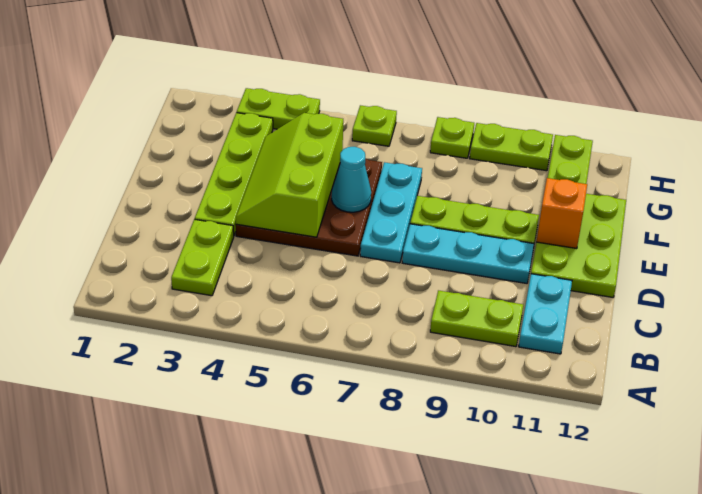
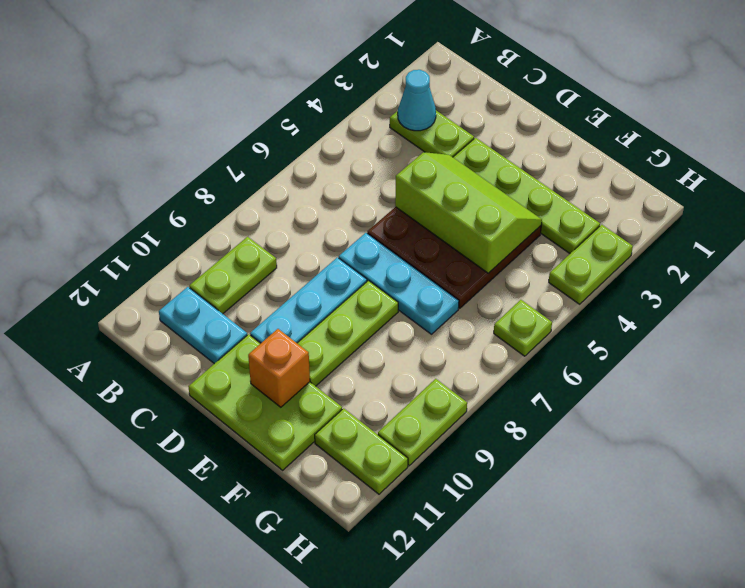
cyan 1x1 cone [332,147,371,212] -> cyan 1x1 cone moved to [398,70,436,131]
lime 1x1 plate [430,117,474,158] -> none

